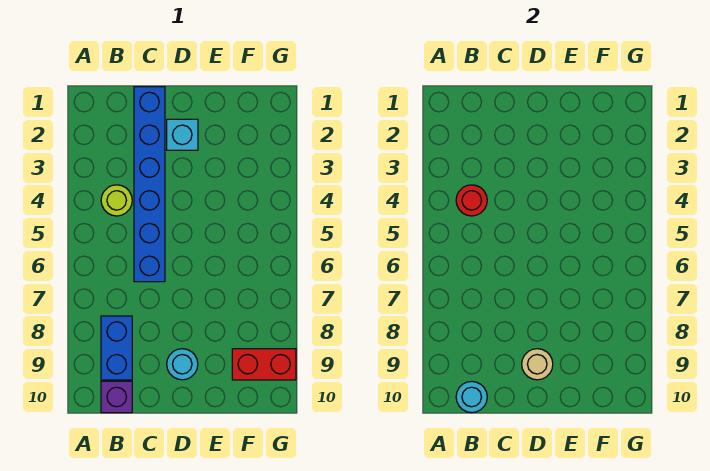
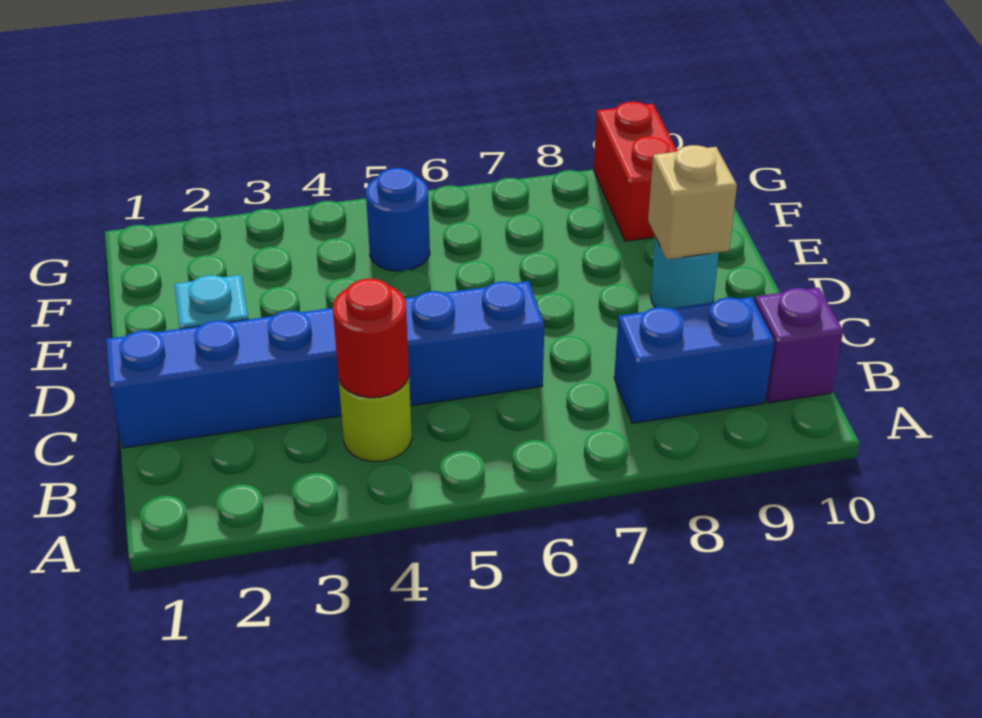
cyan 1x1 round brick [456,381,487,413] -> none
tan 1x1 round brick [522,349,553,380] -> tan 1x1 brick [648,145,737,260]
none -> blue 1x1 round brick [366,168,430,271]

